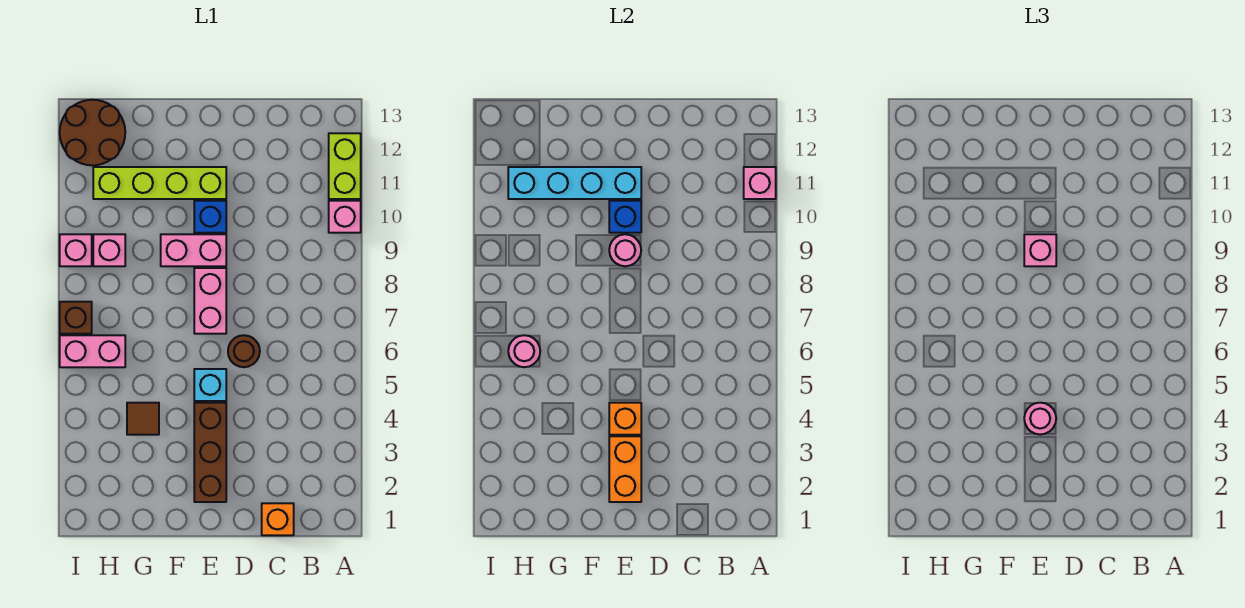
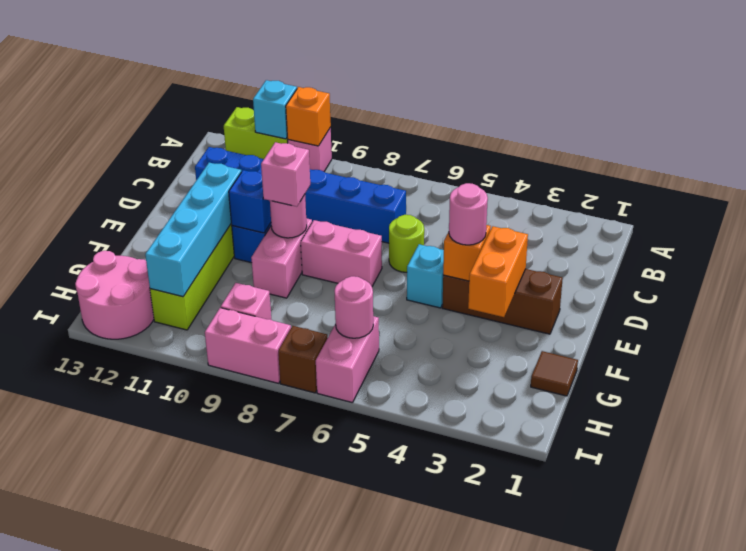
pink 1x1 brick [744,167,776,199] -> cyan 1x1 brick [253,80,297,139]
orange 1x1 brick [262,503,294,535] -> orange 1x1 brick moved to [286,87,331,146]
none -> blue 1x6 brick [195,147,406,243]
brown 1x1 round brick [228,335,260,367] -> lime 1x1 round brick [389,215,424,272]
orange 1x2 brick [609,436,641,502] -> orange 1x2 brick turned to [468,226,528,317]
brown 1x1 tile [127,403,159,435] -> brown 1x1 tile moved to [531,351,578,396]
brown 2x2 round brick [60,100,125,165] -> pink 2x2 round brick [75,251,154,339]
pink 1x1 brick [60,234,92,266] -> pink 1x2 brick [205,308,291,383]

